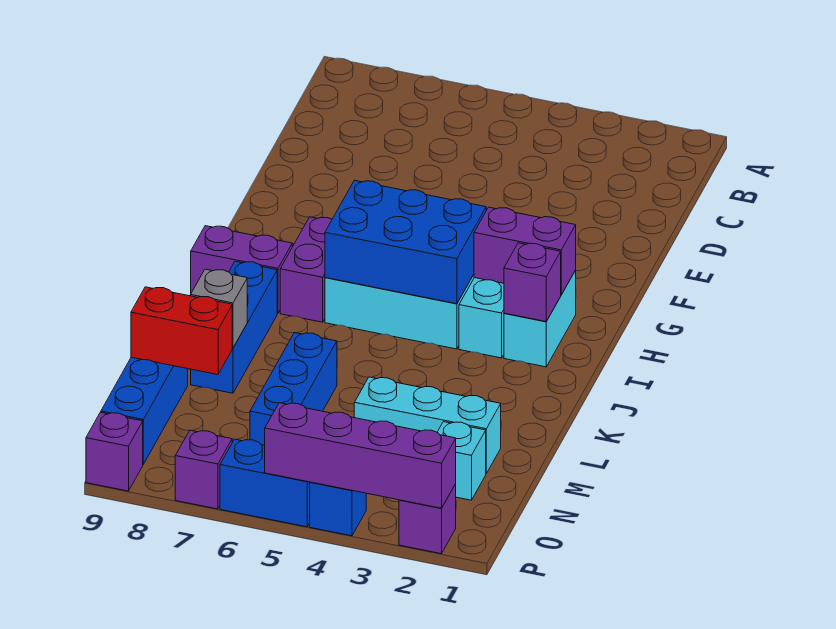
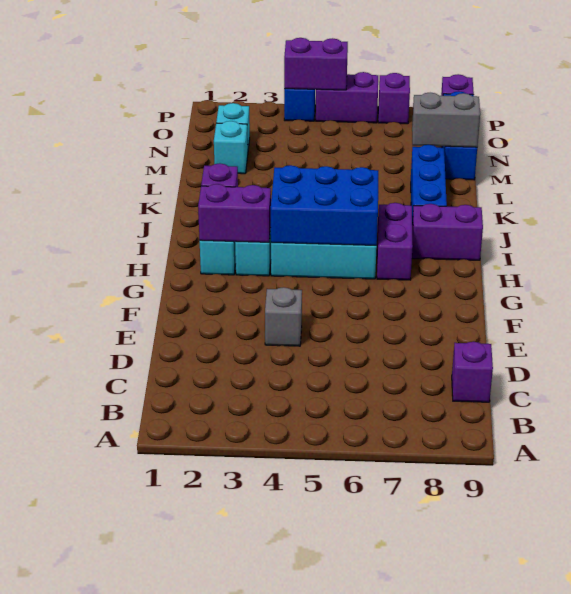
blue 1x3 brick [250,333,337,445] -> none
grey 1x1 brick [191,269,247,348] -> grey 1x1 brick moved to [265,287,302,346]
cyan 1x3 brick [354,377,501,473] -> cyan 1x1 brick [214,121,248,174]
red 1x2 brick [131,287,232,375] -> grey 1x2 brick [412,93,480,147]
purple 1x1 brick [399,484,456,554] -> purple 1x1 brick moved to [452,342,493,402]
purple 1x4 brick [265,403,456,508] -> purple 1x2 brick [284,38,348,90]
blue 1x2 brick [220,439,310,527] -> purple 1x2 brick [316,72,378,123]

